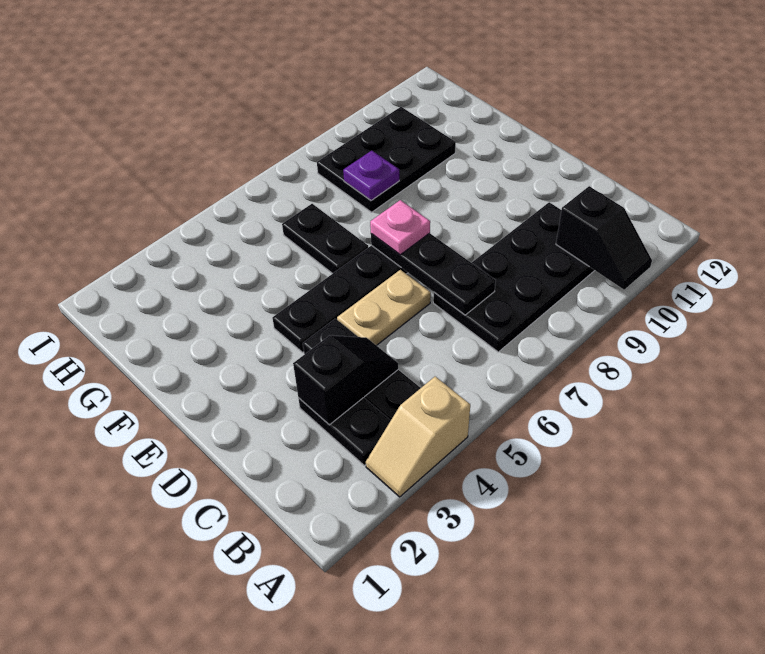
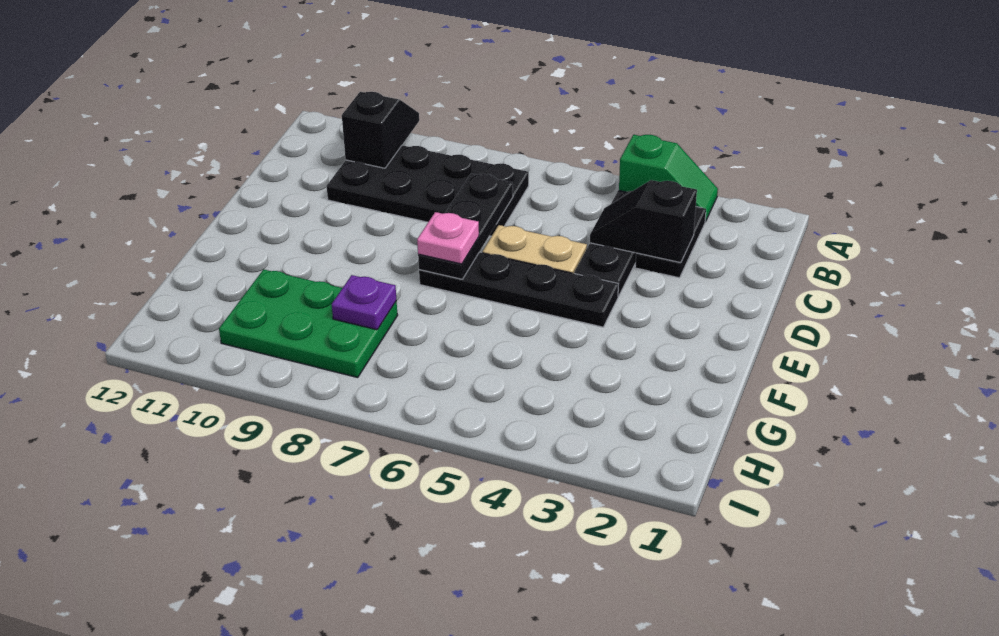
tan 1x2 slope [366,377,470,497] -> green 1x2 slope [619,135,718,222]
black 1x2 plate [282,204,368,274] -> none
black 2x3 plate [317,107,456,212] -> green 2x3 plate [219,269,398,377]

